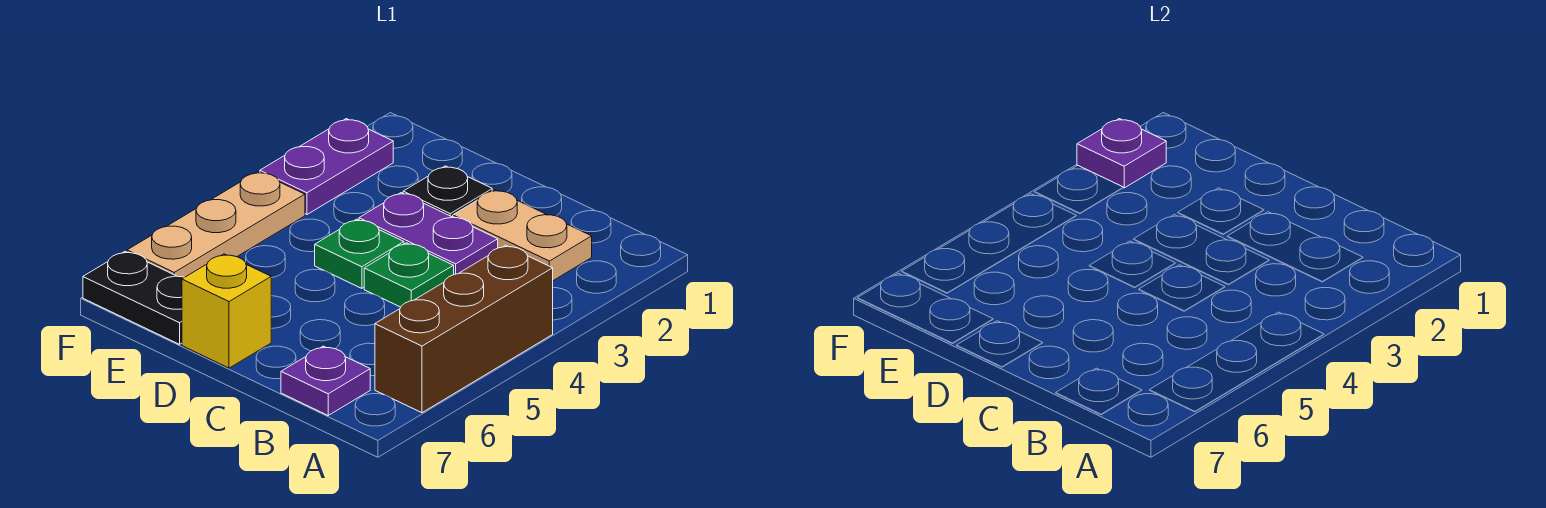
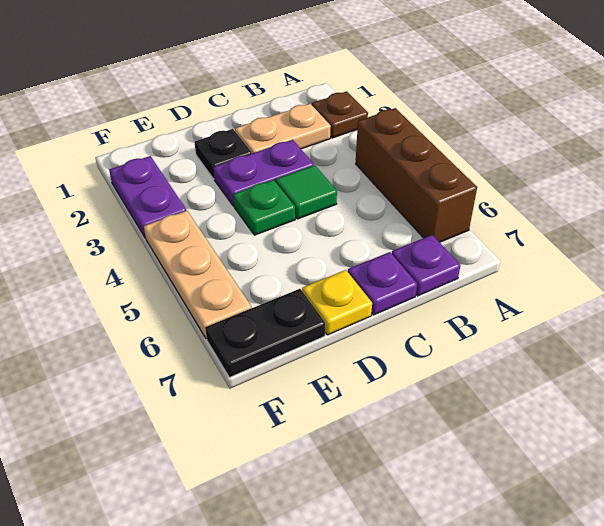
none -> brown 1x1 plate [312,91,368,138]
green 1x1 plate [364,243,454,307] -> green 1x1 tile [276,165,337,219]
yellow 1x1 brick [182,254,271,368] -> yellow 1x1 plate [302,270,372,335]
purple 1x1 plate [1077,119,1166,188] -> purple 1x1 plate moved to [348,252,417,315]

